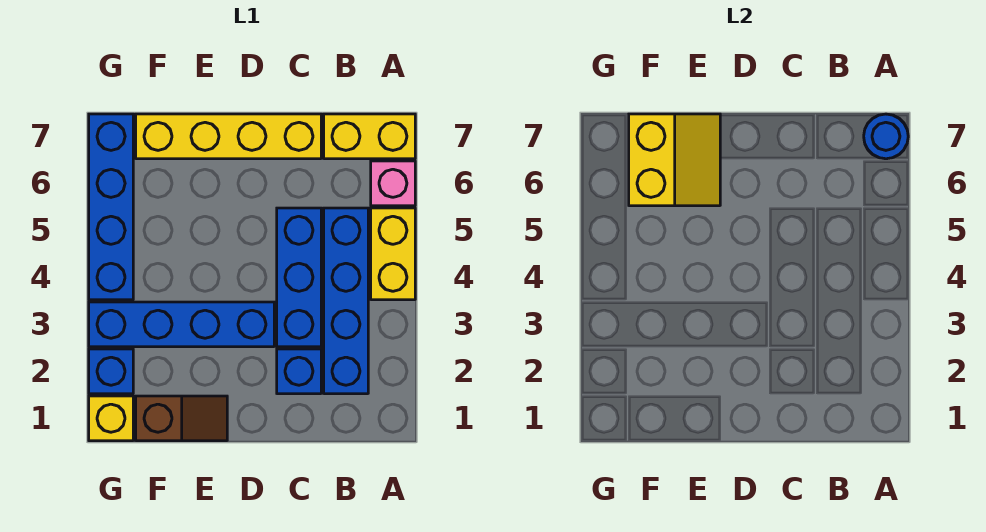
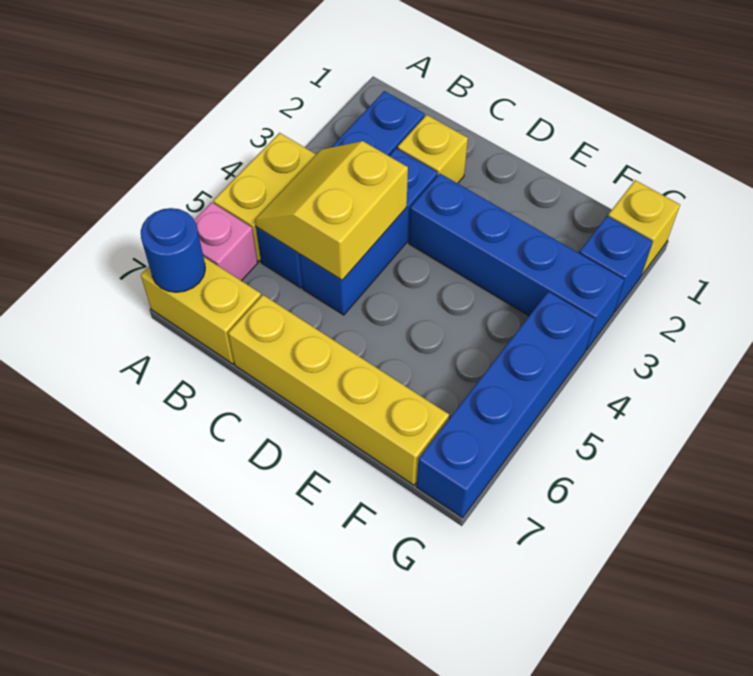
blue 1x1 brick [277,349,321,394] -> yellow 1x1 brick [398,115,468,183]
brown 1x2 slope [136,396,227,441] -> none
yellow 2x2 slope [629,114,720,206] -> yellow 2x2 slope moved to [255,141,408,280]

